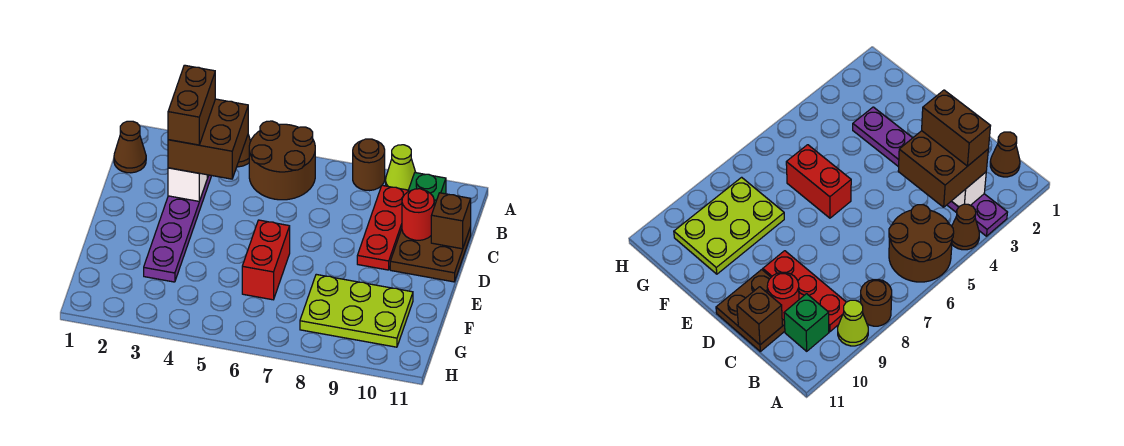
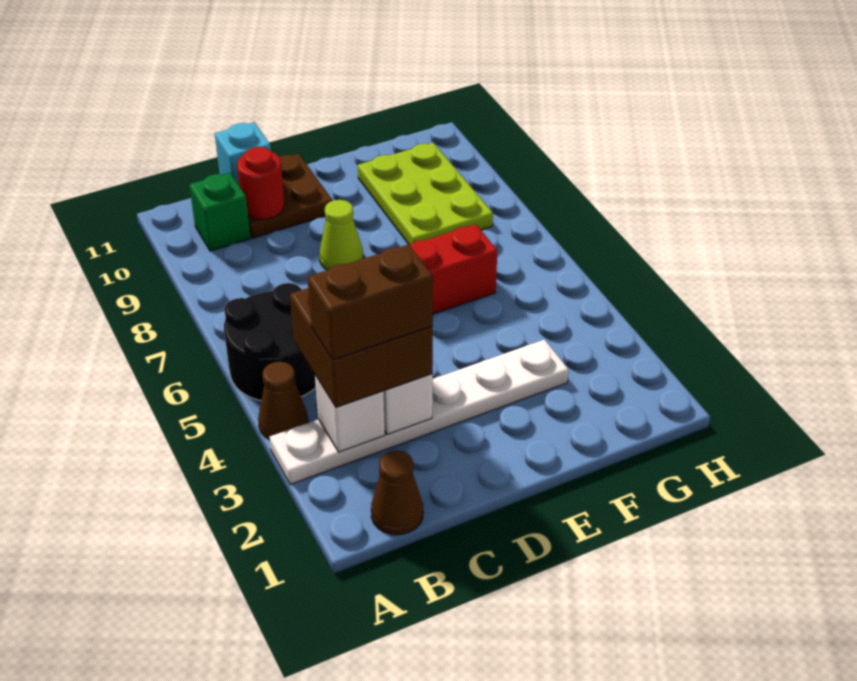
purple 1x6 plate [144,175,212,282] -> white 1x6 plate [269,340,569,485]
brown 2x2 round brick [249,121,315,200] -> black 2x2 round brick [224,283,316,401]
brown 1x1 round brick [353,139,385,191] -> none
lime 1x1 cone [386,145,416,190] -> lime 1x1 cone moved to [319,200,363,270]
red 1x3 plate [357,185,408,270] -> none
brown 1x1 brick [431,193,471,249] -> cyan 1x1 brick [215,122,271,185]

